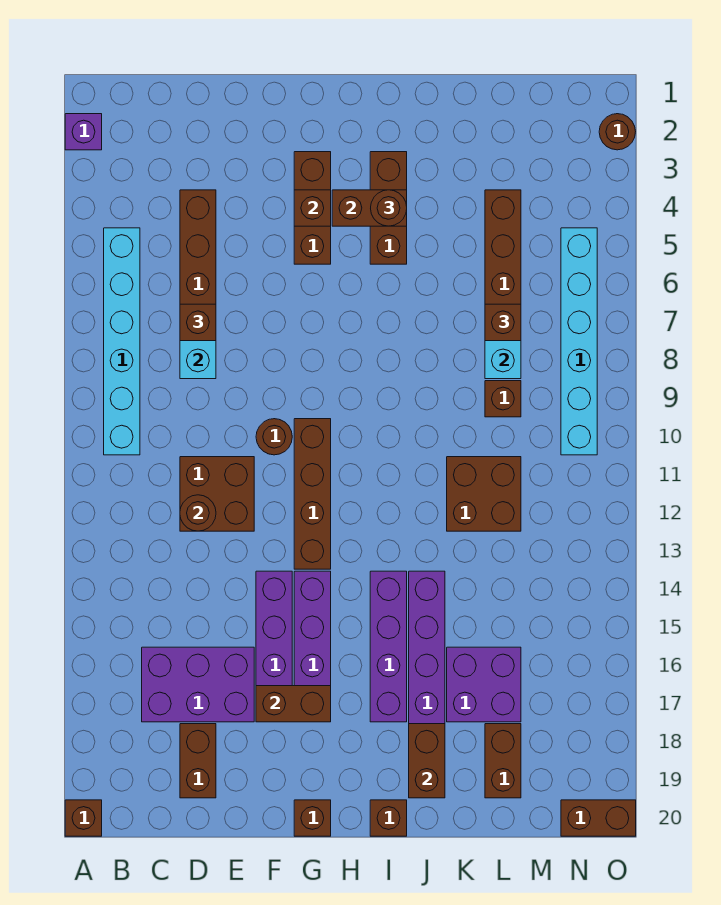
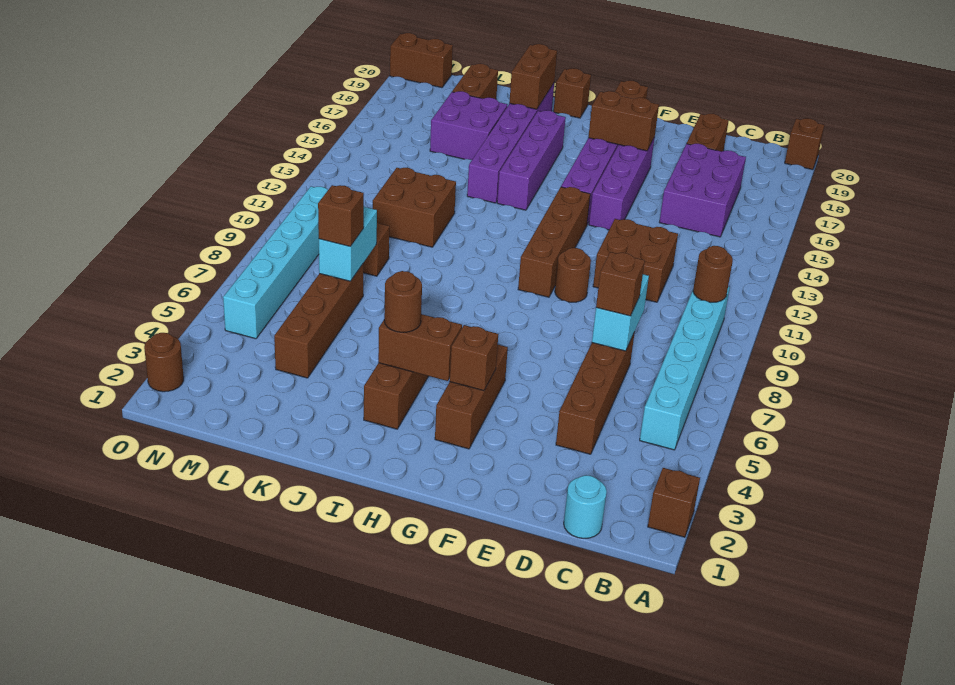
purple 1x1 brick [65,114,102,150] -> brown 1x1 brick [648,468,700,537]
none -> cyan 1x1 round brick [564,475,607,538]
purple 2x3 brick [142,647,254,722] -> purple 2x3 brick turned to [659,144,746,237]
brown 1x1 round brick [180,495,216,531] -> brown 1x1 round brick moved to [693,246,733,302]

